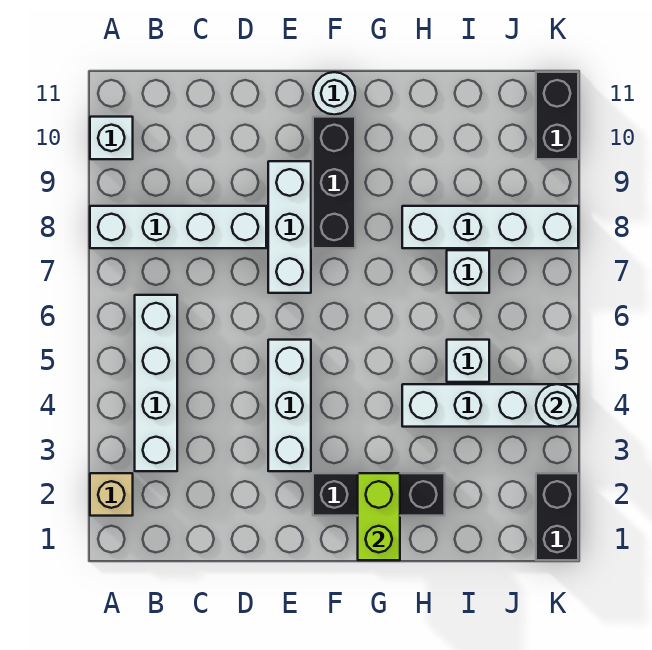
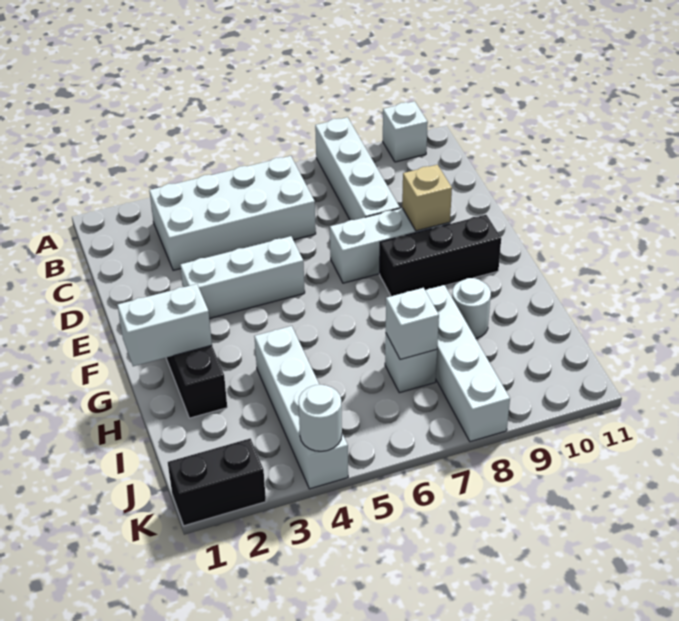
tan 1x1 brick [90,473,133,516] -> tan 1x1 brick moved to [402,165,452,231]
white 1x4 brick [135,295,177,471] -> white 2x4 brick [149,156,316,270]
white 1x1 round brick [313,72,355,115] -> white 1x1 round brick moved to [452,278,491,338]
lime 1x2 brick [358,473,400,560] -> white 1x2 brick [118,284,212,366]
white 1x1 brick [447,340,489,382] -> white 1x1 brick moved to [386,288,439,360]
black 1x2 brick [536,72,578,159] -> none

